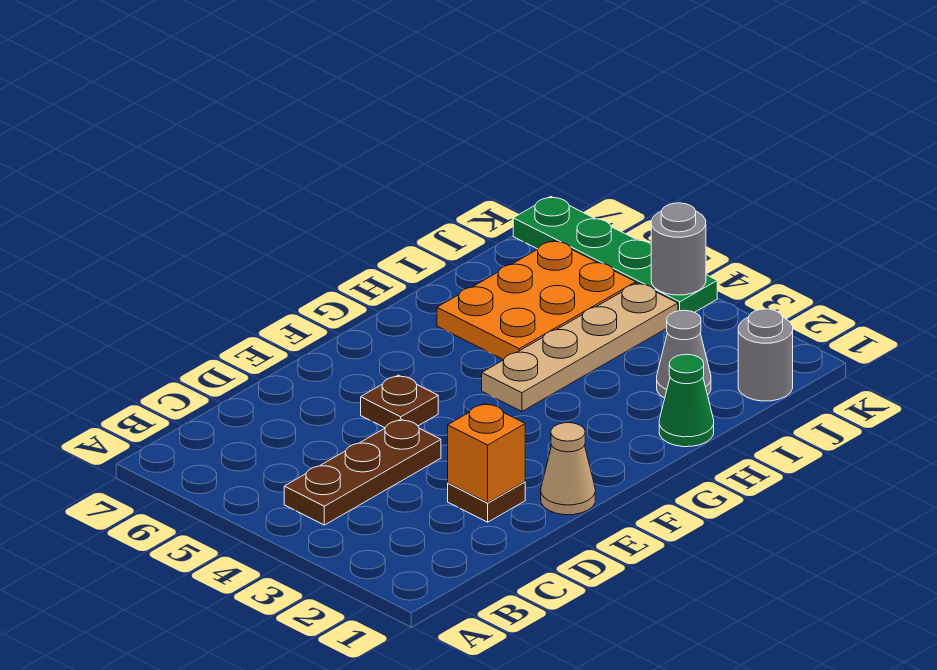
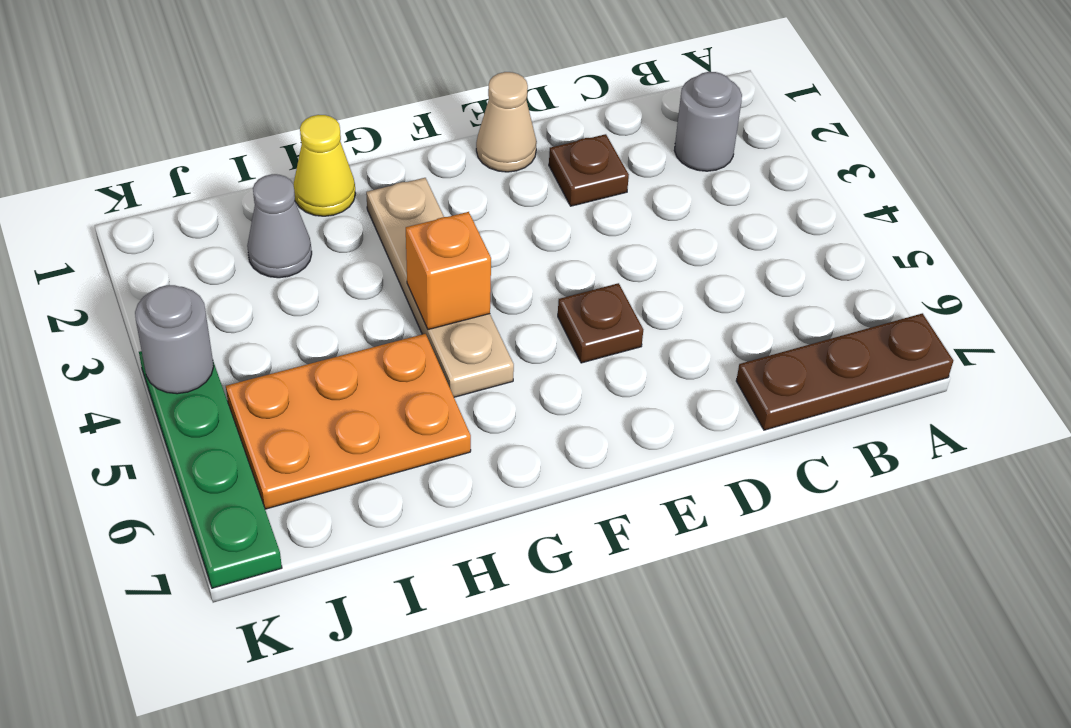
brown 1x3 plate [284,419,441,525] -> brown 1x3 plate moved to [736,313,953,430]
orange 1x1 brick [448,403,525,503] -> orange 1x1 brick moved to [406,212,491,330]
tan 1x4 plate [482,283,678,412] -> tan 1x4 plate turned to [366,178,514,397]
green 1x1 cone [659,354,714,447] -> yellow 1x1 cone [293,115,356,216]
grey 1x1 round brick [738,309,793,401] -> grey 1x1 round brick moved to [674,72,742,171]

